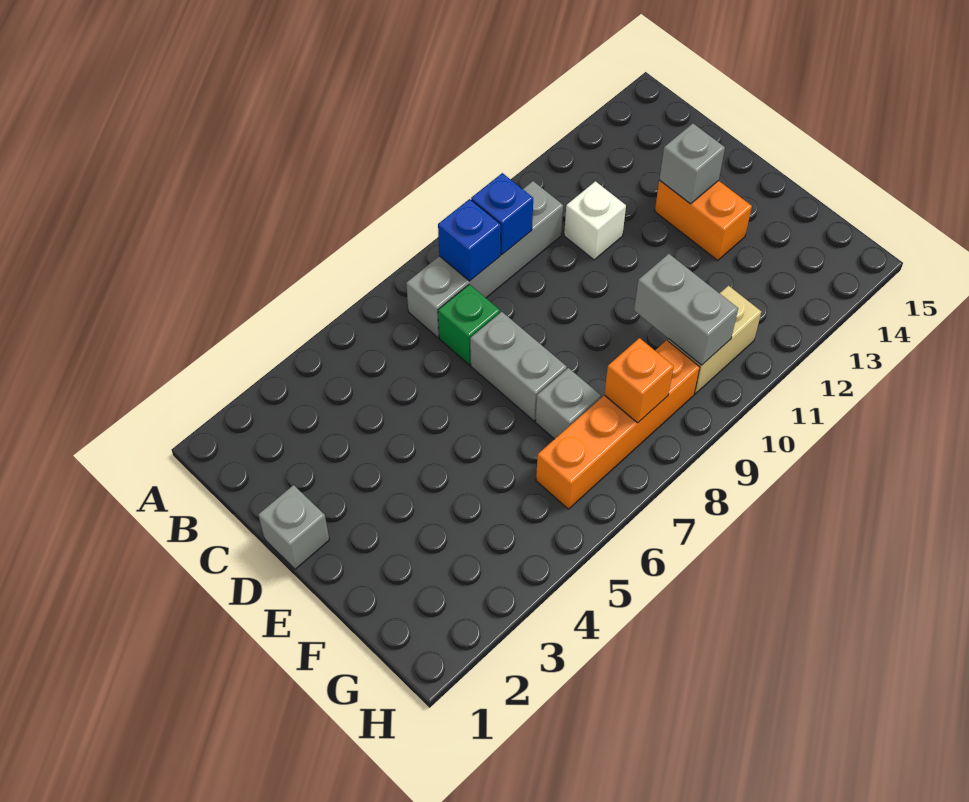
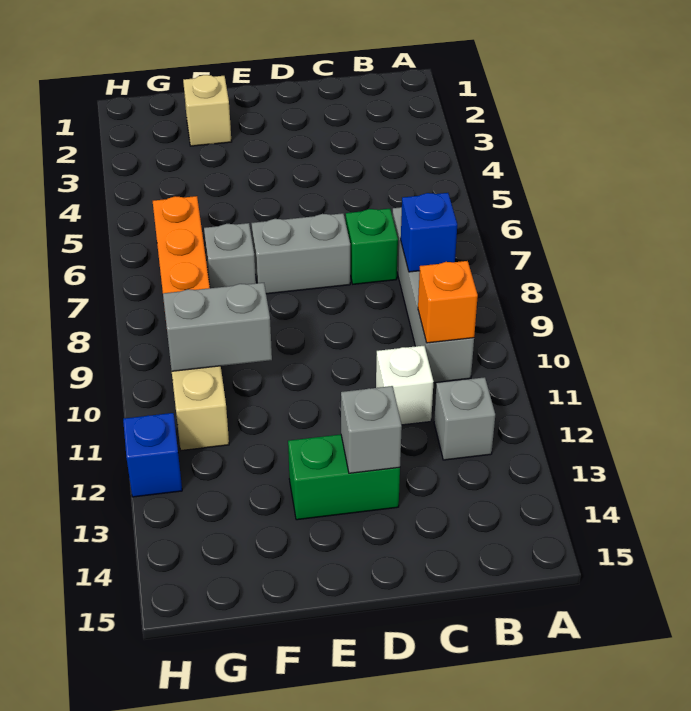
blue 1x1 brick [471,173,533,255] -> blue 1x1 brick moved to [123,413,182,497]
grey 1x1 brick [258,485,329,569] -> grey 1x1 brick moved to [434,377,495,460]
orange 1x2 brick [655,180,752,260] -> green 1x2 brick [288,434,400,520]
none -> tan 1x1 brick [183,75,232,146]
orange 1x1 brick [604,338,674,423] -> orange 1x1 brick moved to [418,261,478,343]

